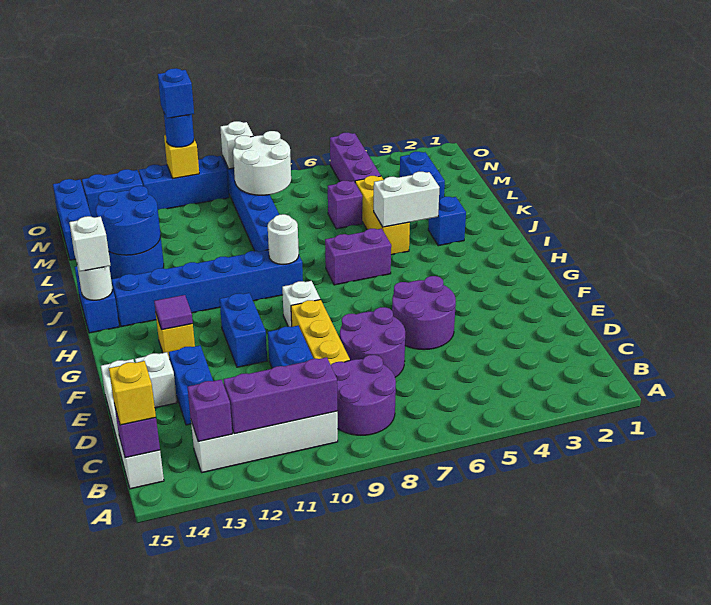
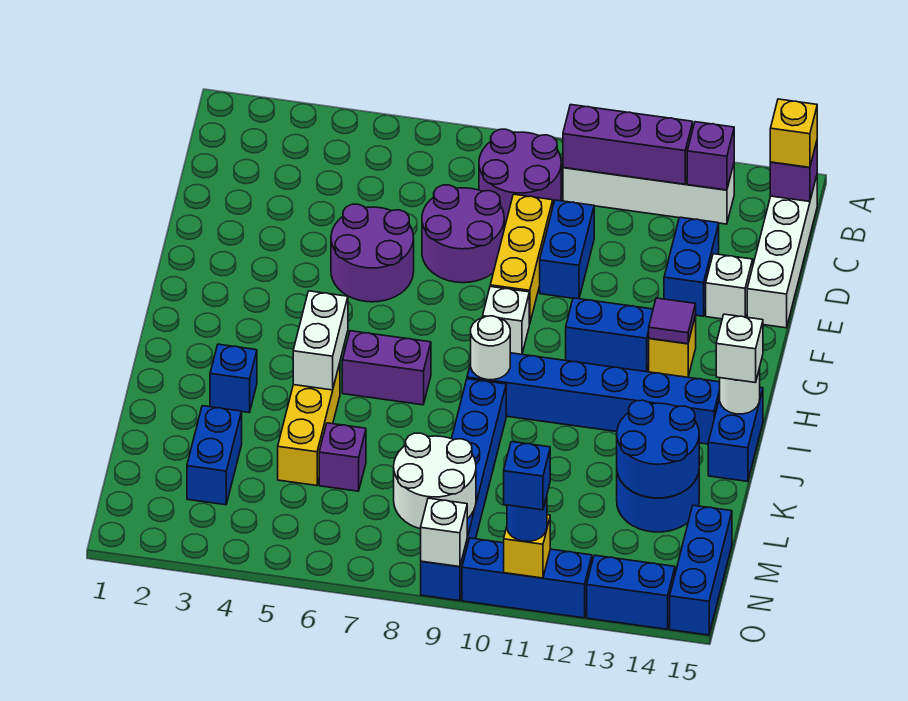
blue 1x2 brick [220,293,267,367] -> blue 1x2 brick turned to [566,298,653,372]
white 1x2 brick [374,172,440,227] -> white 1x2 brick turned to [293,291,348,390]
purple 1x3 brick [330,133,381,182] -> none

